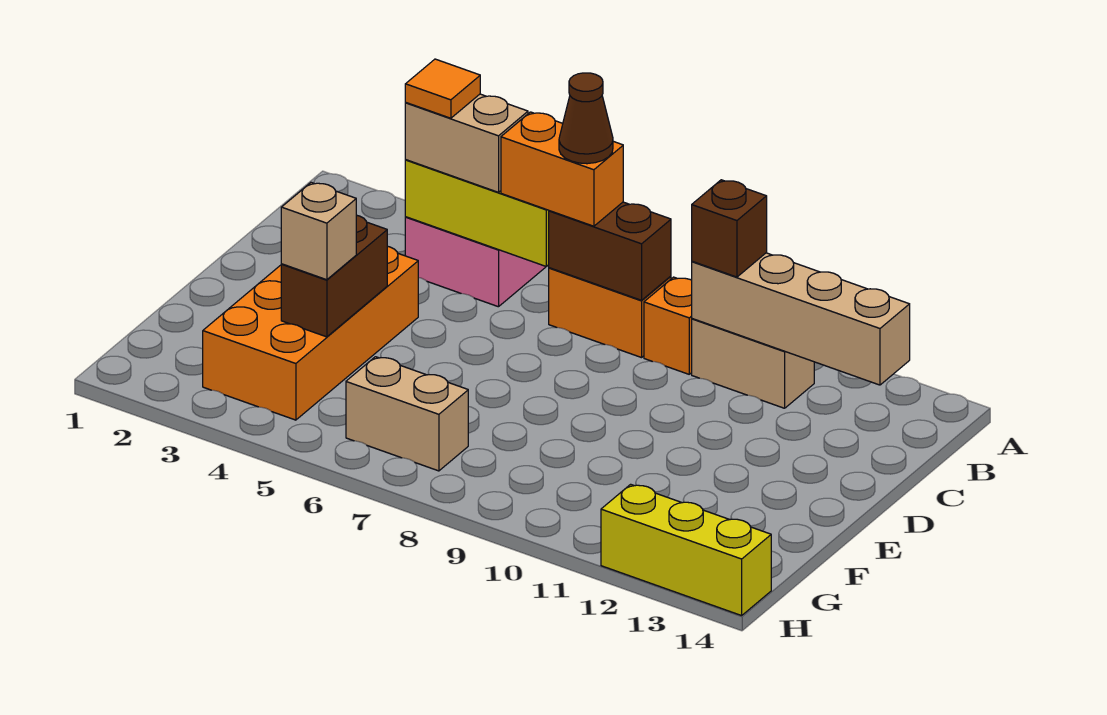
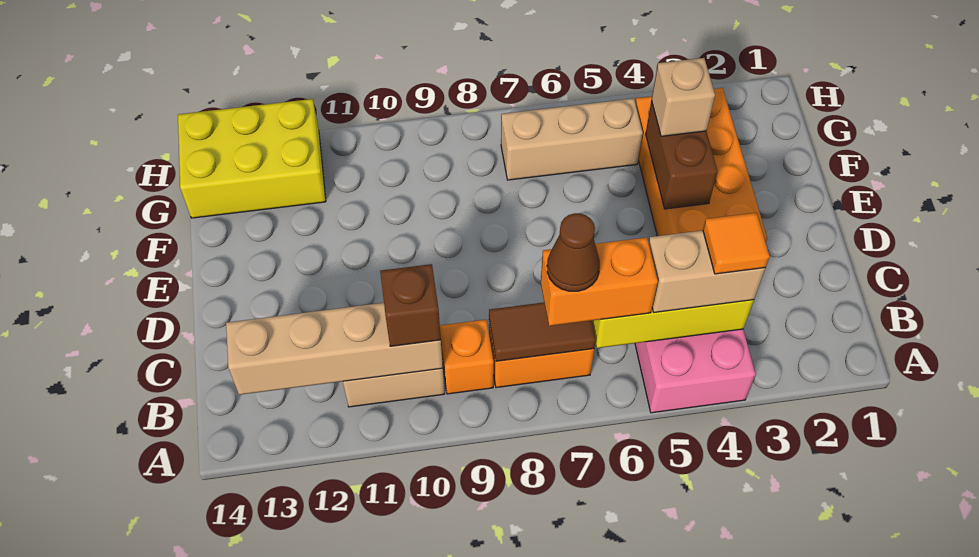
brown 1x2 brick [549,202,671,300] -> brown 1x2 tile [489,303,596,361]
tan 1x2 brick [346,357,468,471] -> tan 1x3 brick [501,98,643,180]
yellow 1x3 brick [601,484,771,616] -> yellow 2x3 brick [178,99,326,218]

